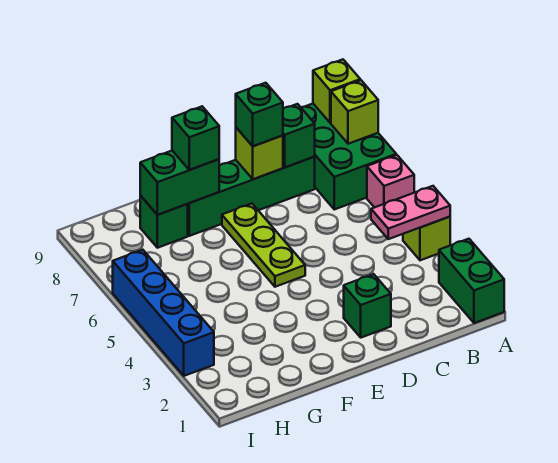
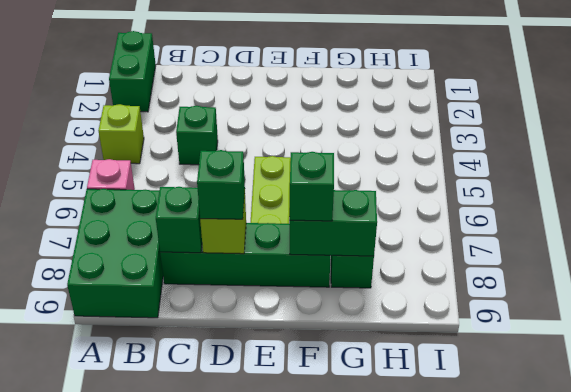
pink 1x2 plate [371,186,450,239] -> none
lime 1x1 brick [331,80,378,144] -> none
lime 1x1 brick [313,59,360,123] -> none
green 1x1 brick [344,274,391,338] -> green 1x1 brick moved to [176,106,218,165]
blue 1x4 brick [113,250,214,376] -> none

